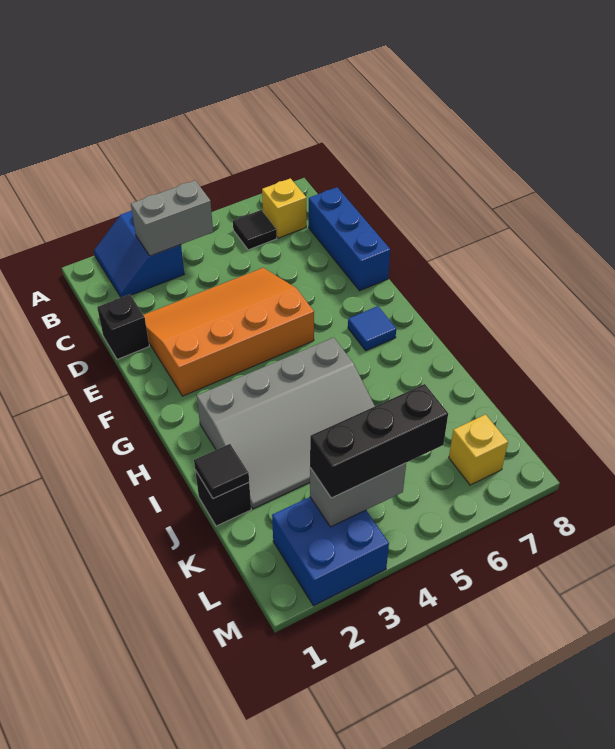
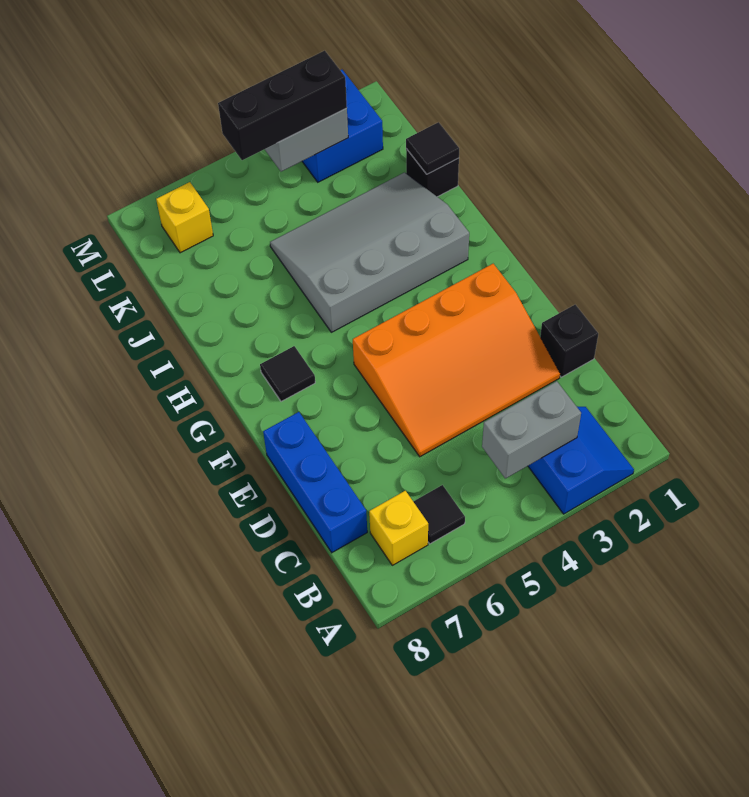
blue 1x1 tile [348,306,396,351] -> black 1x1 tile [260,346,315,402]

